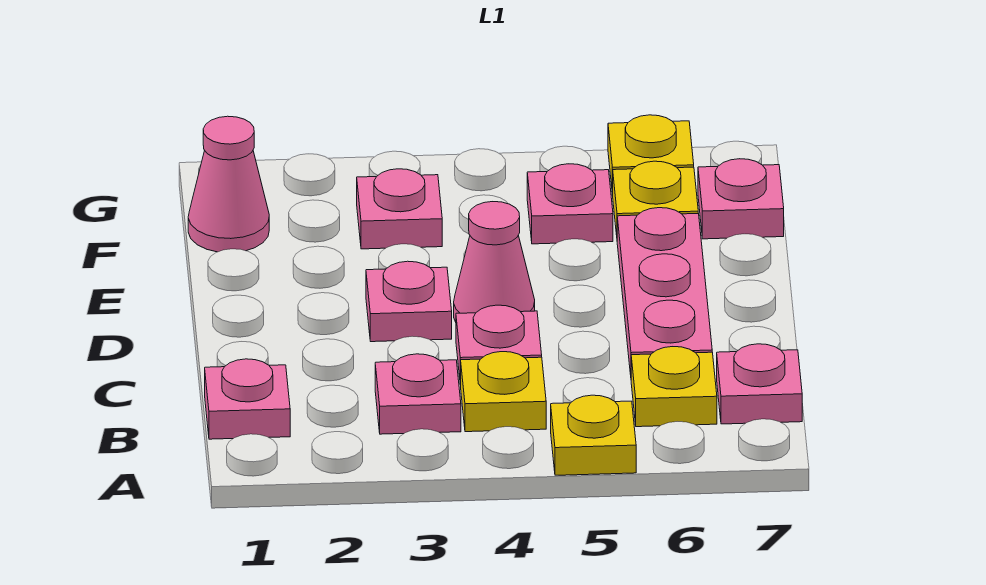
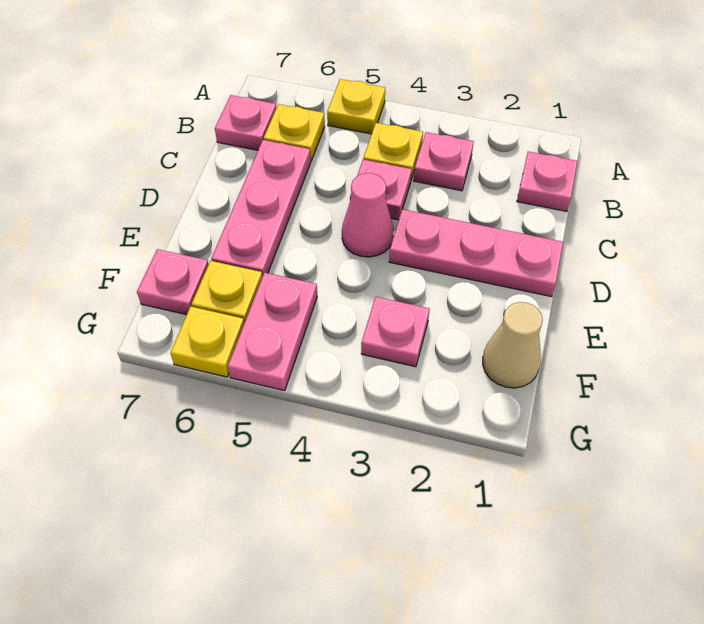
pink 1x1 plate [366,261,452,342] -> pink 1x3 plate [389,209,563,297]
pink 1x1 cone [188,116,269,252] -> tan 1x1 cone [483,302,543,388]
pink 1x1 plate [527,164,613,244] -> pink 1x2 plate [228,273,317,391]

